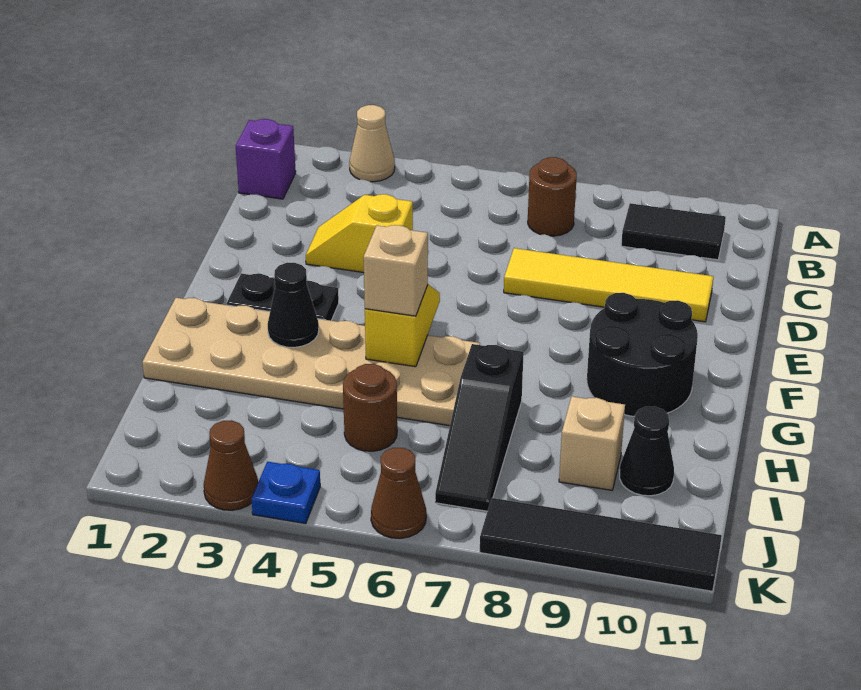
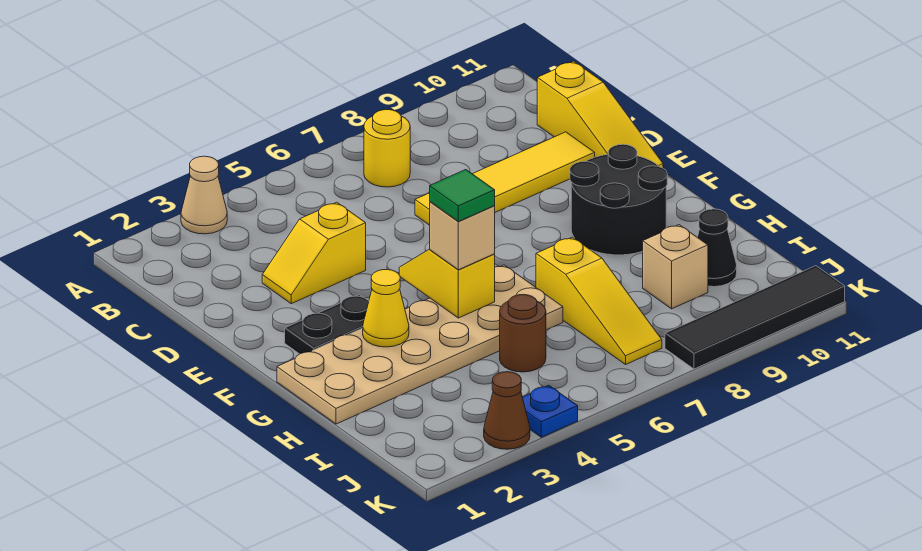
purple 1x1 brick [236,119,296,199] -> none
brown 1x1 round brick [528,157,577,236] -> yellow 1x1 round brick [364,110,410,187]
black 1x2 tile [621,203,726,260] -> none
none -> yellow 1x3 slope [537,61,663,168]
black 1x1 cone [268,263,319,347] -> yellow 1x1 cone [363,270,409,347]
none -> green 1x1 tile [430,170,495,222]
black 1x3 slope [435,344,524,511] -> yellow 1x3 slope [536,237,662,364]
brown 1x1 cone [371,448,426,538] -> none

